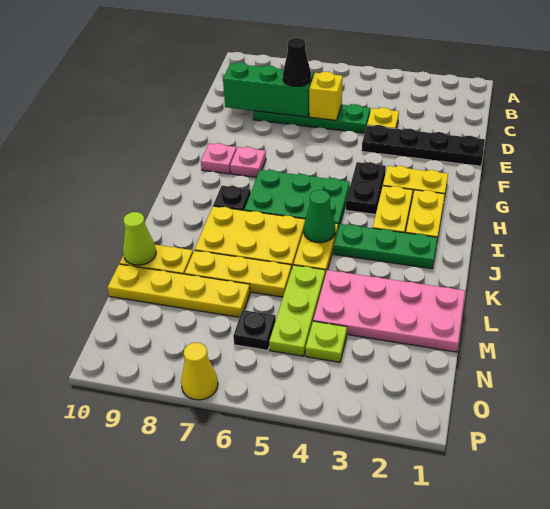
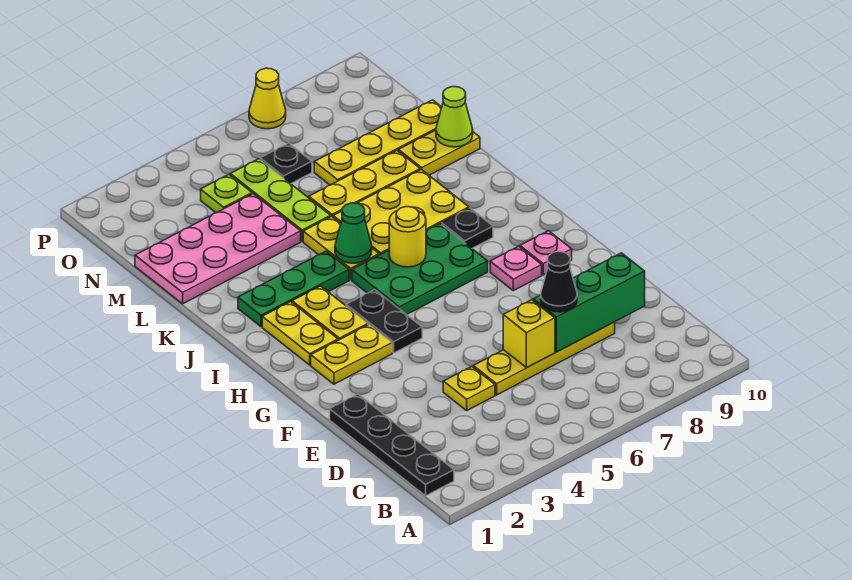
green 1x4 plate [253,104,370,133] -> yellow 1x4 plate [473,322,615,395]
black 1x4 plate [362,125,485,166] -> black 1x4 plate turned to [330,394,454,496]
none -> yellow 1x1 round brick [389,207,426,267]

